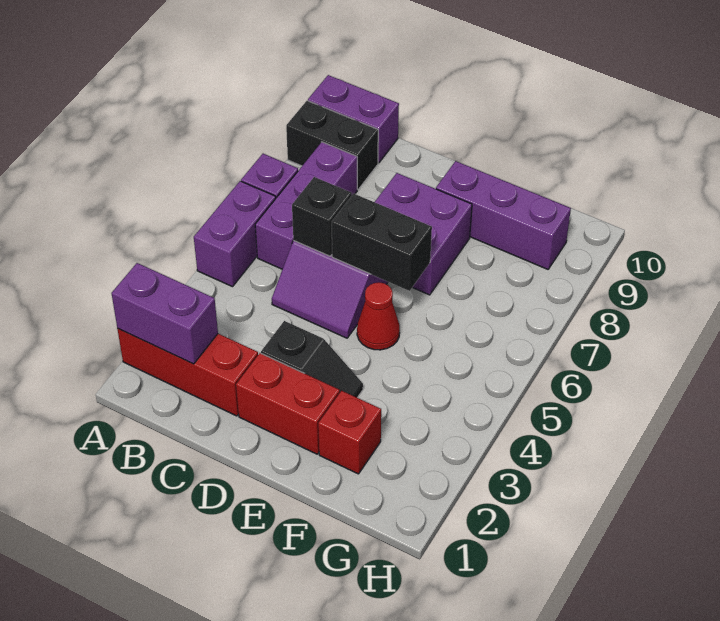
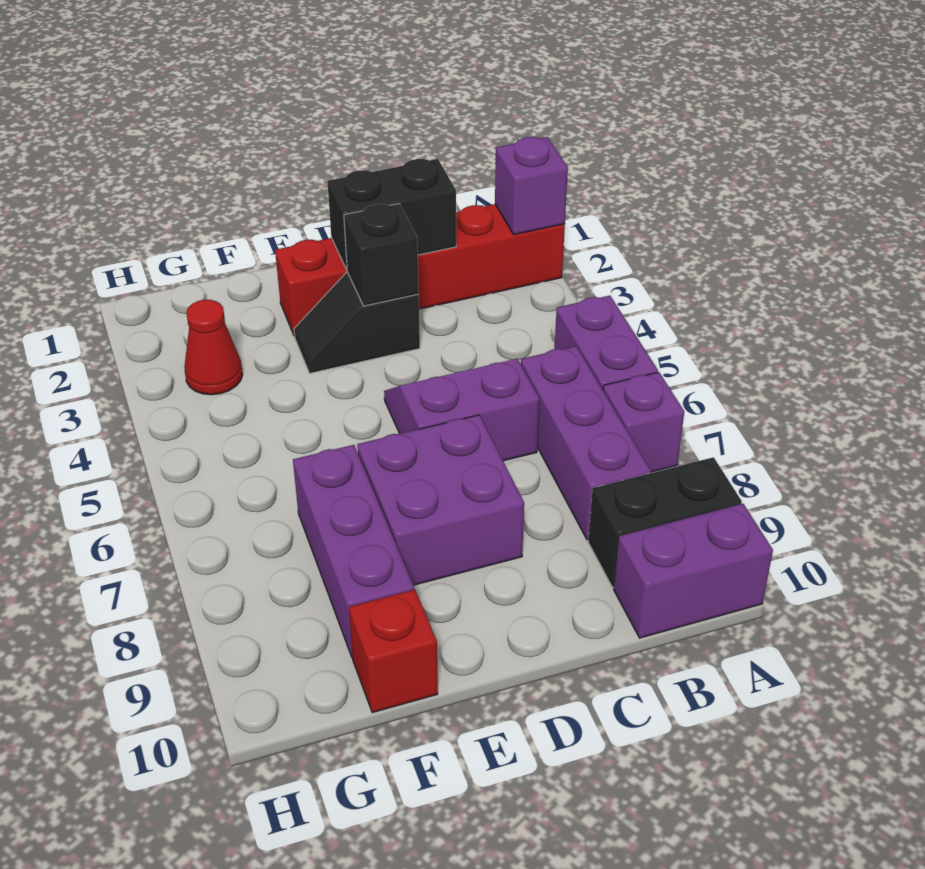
purple 1x2 brick [111,263,218,364] -> purple 1x1 brick [495,137,568,235]
black 1x1 brick [292,177,352,256] -> black 1x1 brick moved to [344,204,419,306]
black 1x2 brick [332,194,432,291] -> black 1x2 brick moved to [327,159,456,270]
red 1x1 cone [357,282,400,350] -> red 1x1 cone moved to [184,300,243,395]
purple 1x3 brick [436,161,571,269] -> purple 1x3 brick turned to [293,445,414,658]
red 1x1 brick [318,391,381,474] -> red 1x1 brick moved to [349,590,438,713]

